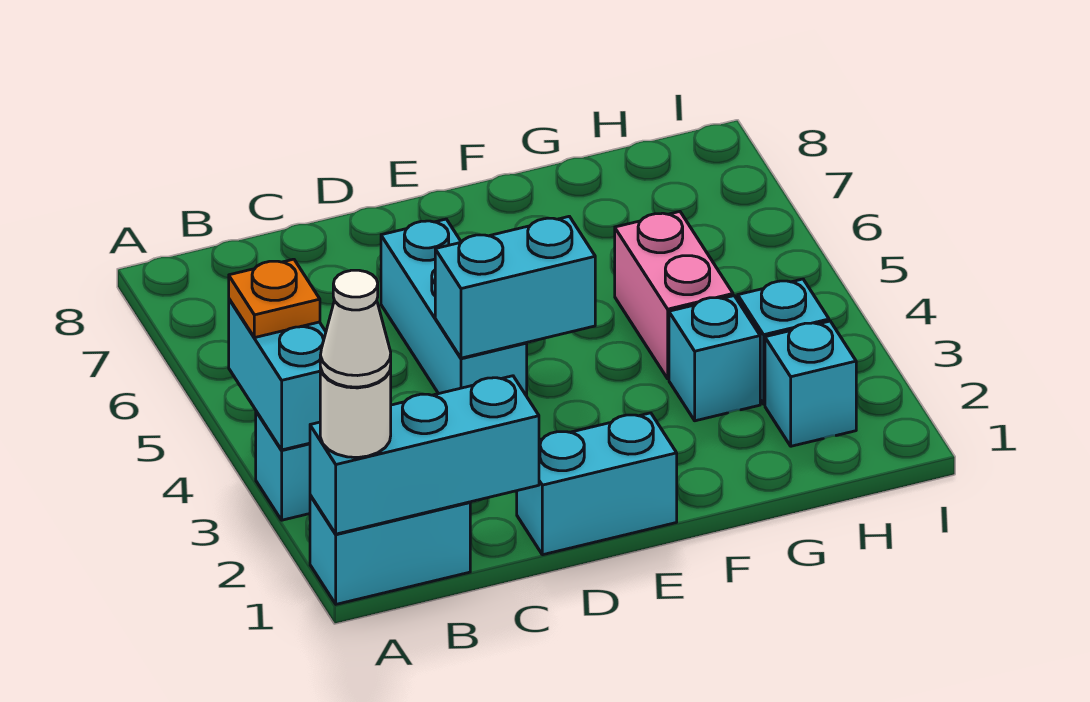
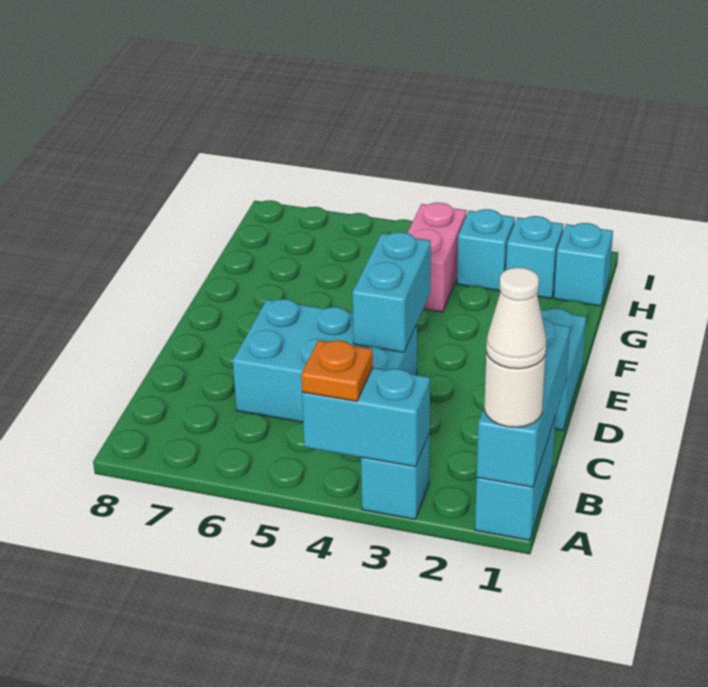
cyan 1x3 brick [381,219,527,396] -> cyan 2x3 brick [233,299,417,422]
cyan 1x1 brick [669,296,760,421] -> cyan 1x1 brick moved to [554,223,613,306]
pink 1x2 brick [615,212,733,379] -> pink 1x2 brick turned to [408,203,467,312]

